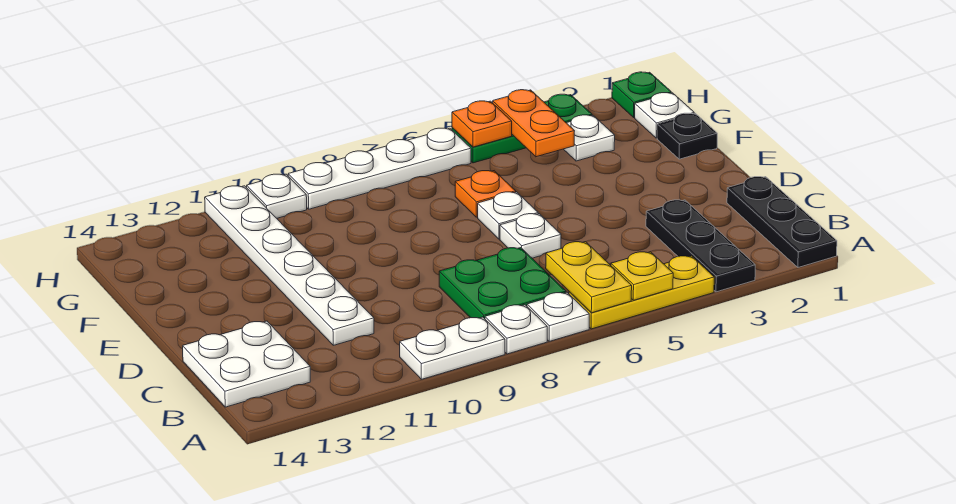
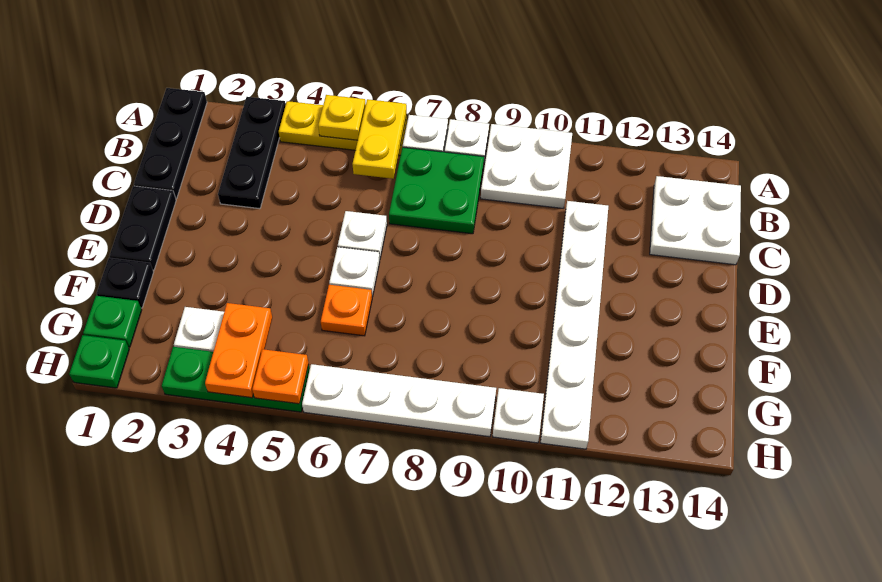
white 1x2 plate [400,317,505,379] -> white 2x2 plate [481,124,572,209]
none -> black 1x2 plate [109,186,176,270]
white 1x1 plate [635,93,694,138] -> green 1x1 plate [83,296,142,347]

